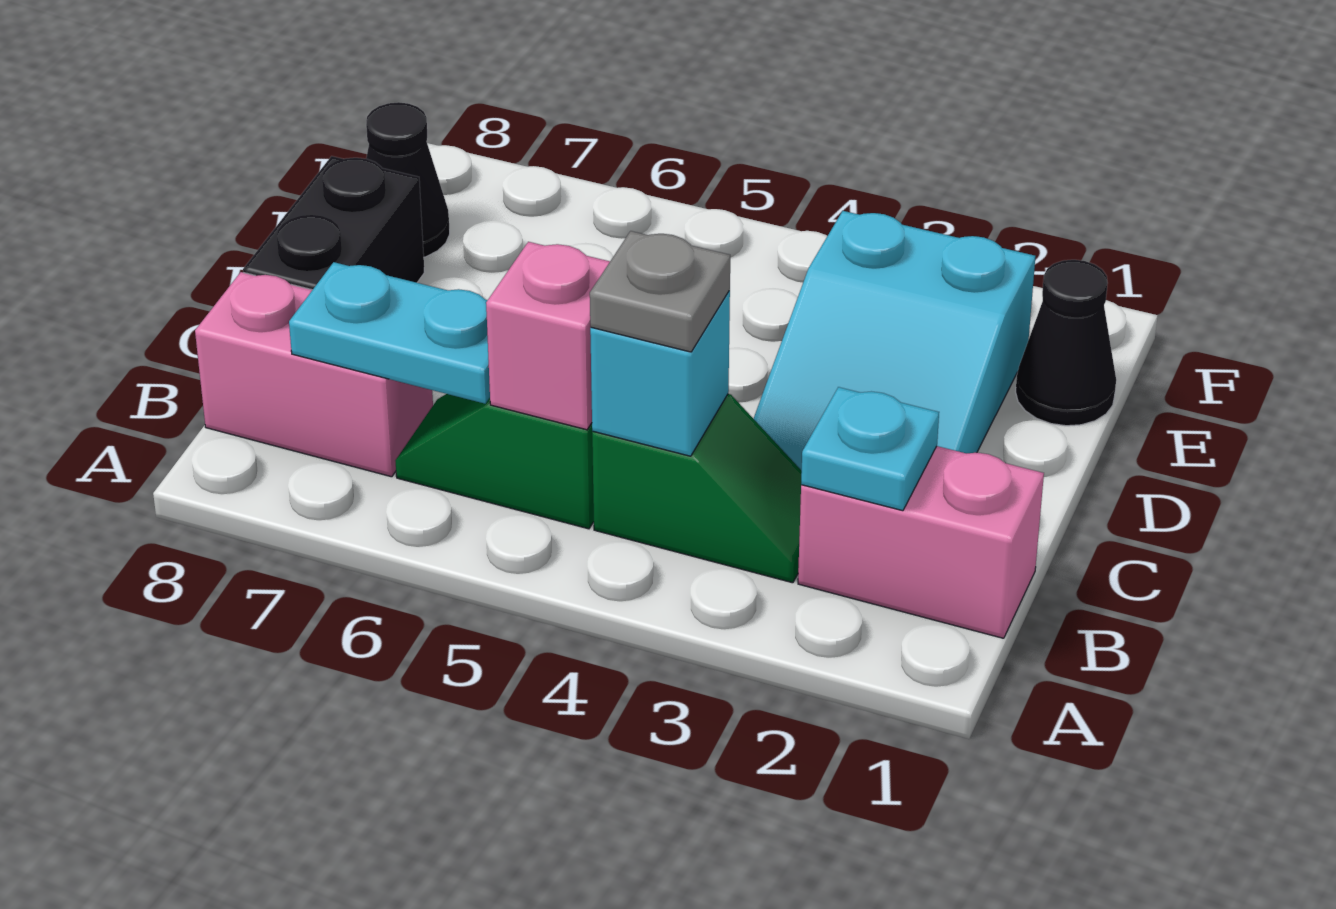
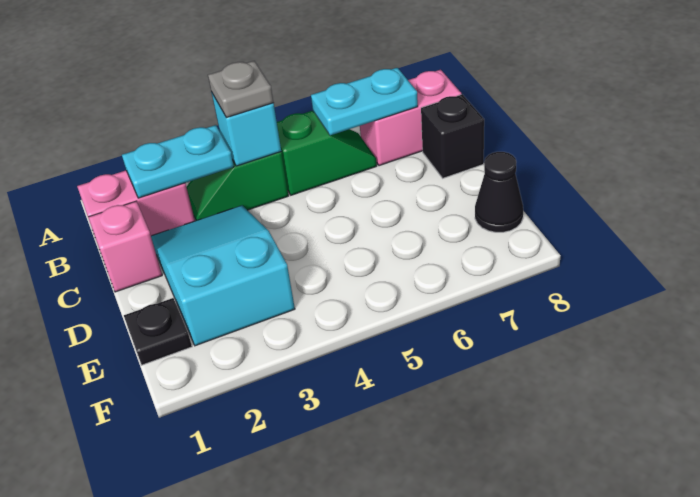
cyan 1x1 plate [801,387,939,511] -> cyan 1x2 plate [122,125,234,198]
pink 1x1 brick [486,242,610,430] -> pink 1x1 brick moved to [88,201,162,292]
black 1x2 brick [243,156,425,290] -> black 1x1 brick [421,94,484,178]
black 1x1 cone [1016,260,1116,426] -> black 1x1 plate [124,298,192,365]

